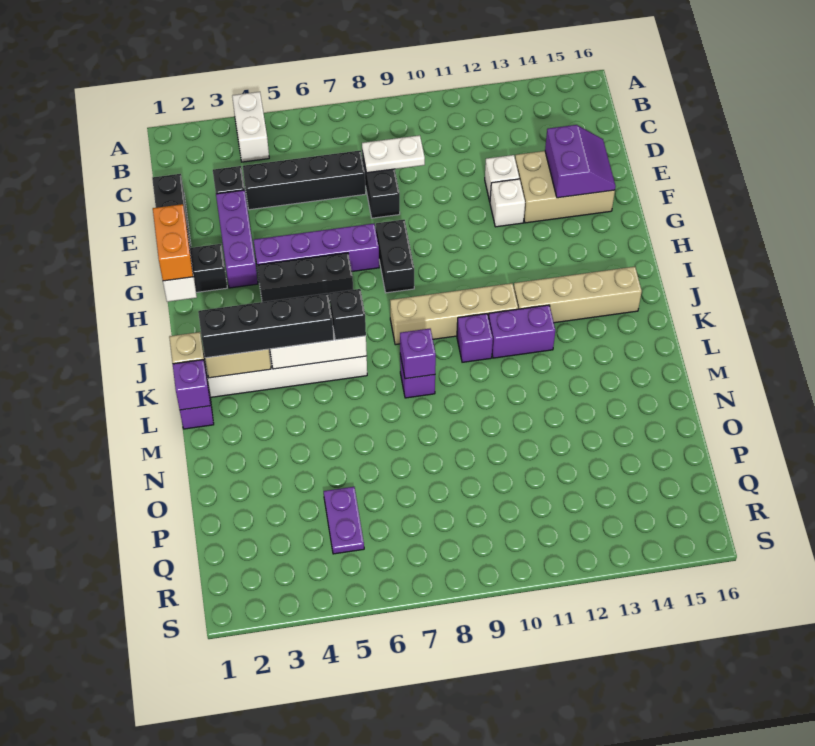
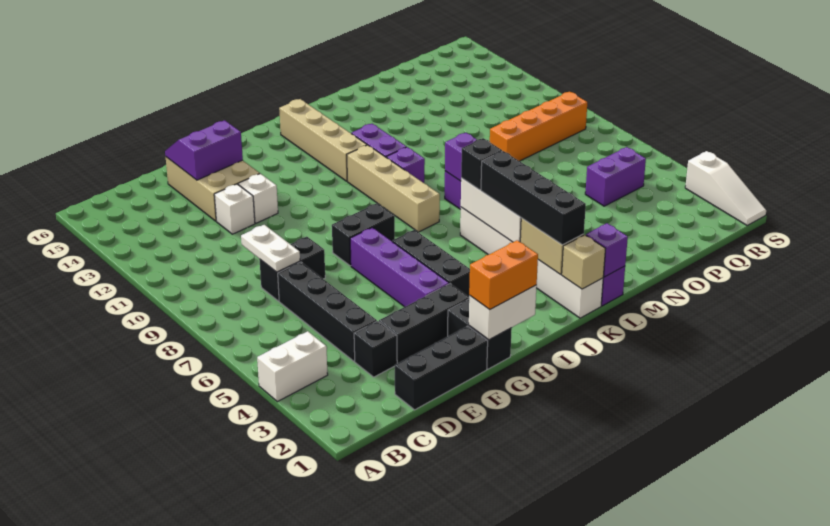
purple 1x3 brick [216,190,258,288] -> black 1x3 brick [379,284,469,363]
none -> orange 1x4 brick [490,92,587,161]
purple 1x2 plate [324,487,364,554] -> purple 1x2 brick [585,147,646,206]
none -> white 1x3 slope [685,151,766,225]

